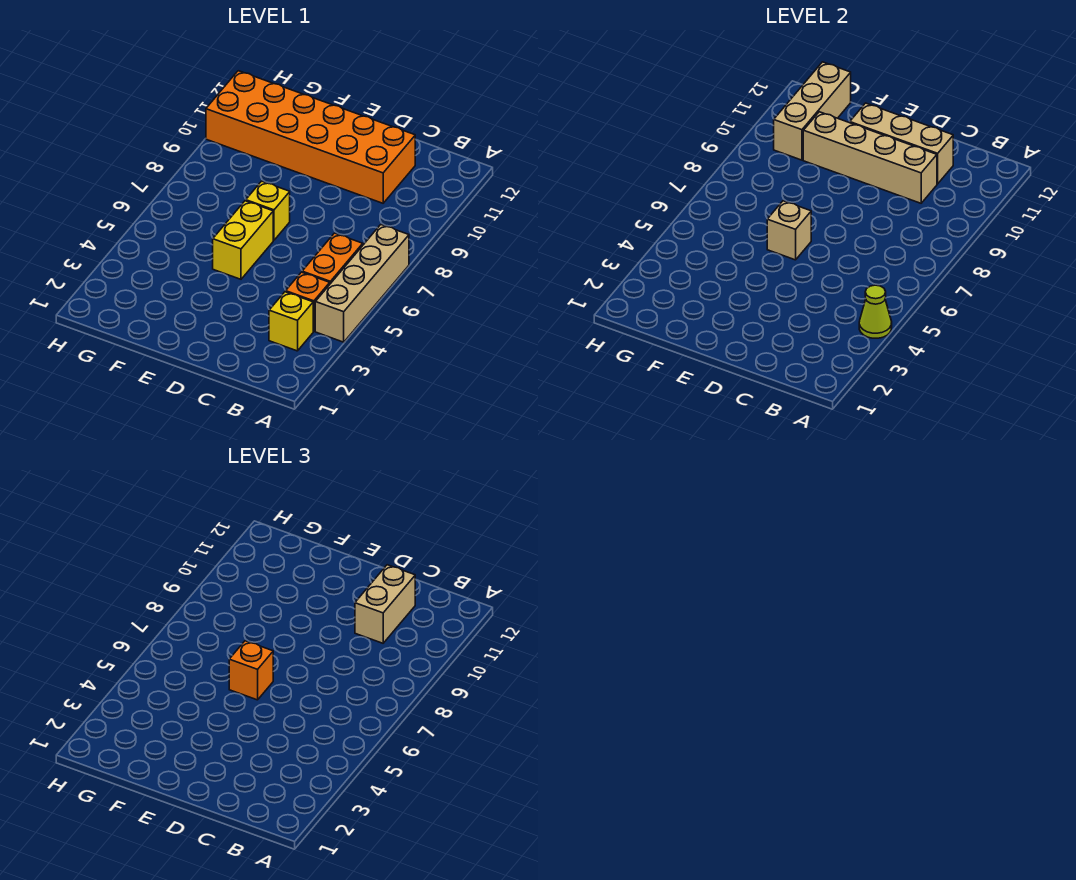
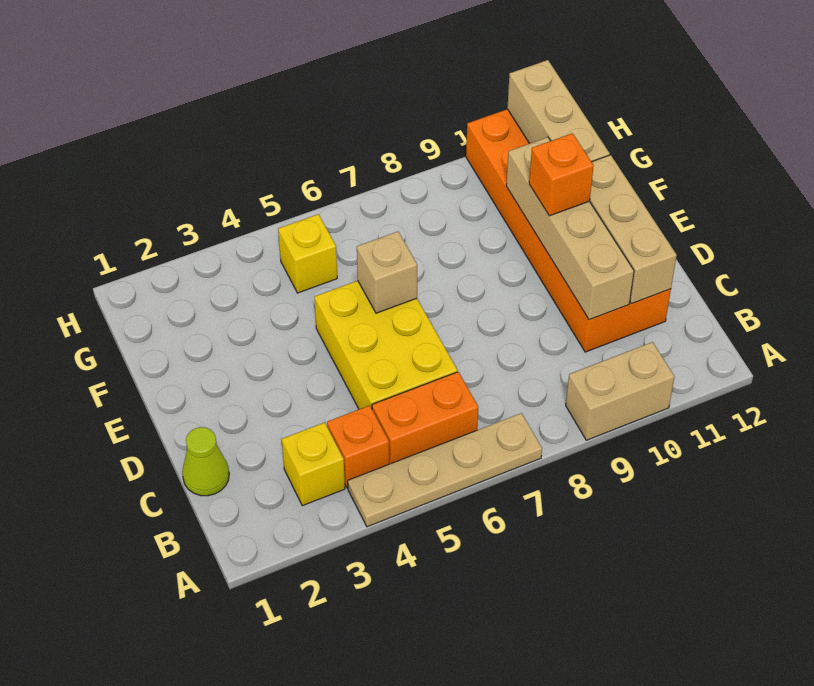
tan 1x4 brick [315,225,409,342] -> tan 1x4 plate [348,413,542,527]
lime 1x1 cone [859,285,892,338] -> lime 1x1 cone moved to [182,427,229,496]
tan 1x2 brick [355,565,415,643] -> tan 1x2 brick moved to [566,342,674,440]
yellow 1x2 brick [213,201,273,279] -> yellow 2x3 brick [314,281,458,409]
orange 1x1 brick [229,641,273,700] -> orange 1x1 brick moved to [529,133,594,216]
yellow 1x1 brick [246,181,290,240] -> yellow 1x1 brick moved to [278,214,337,293]
tan 1x3 brick [774,62,851,160] -> tan 1x3 brick turned to [507,60,610,162]

